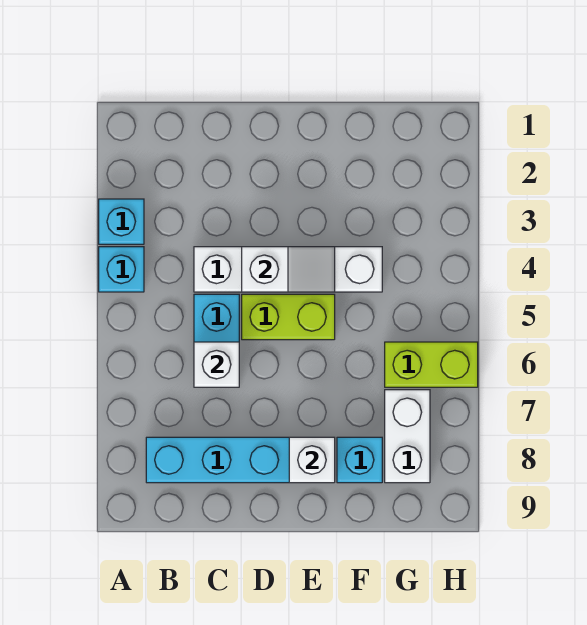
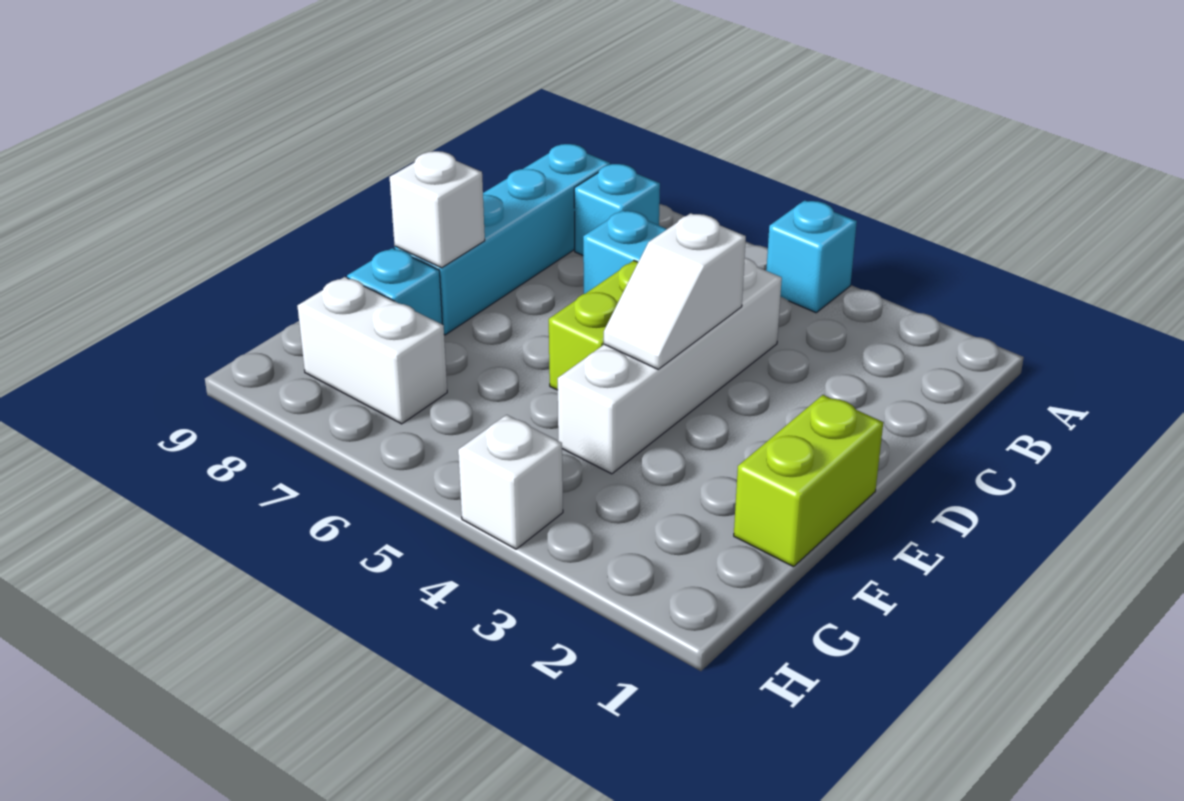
cyan 1x1 brick [99,199,144,244] -> cyan 1x1 brick moved to [574,164,660,256]
white 1x1 brick [194,342,239,387] -> white 1x1 brick moved to [458,415,563,549]
lime 1x2 brick [385,342,478,387] -> lime 1x2 brick moved to [734,395,883,567]

